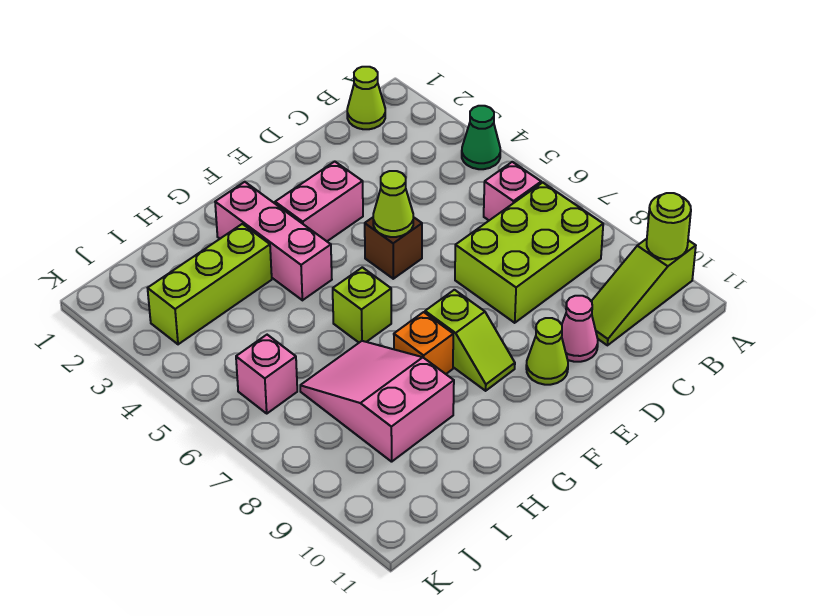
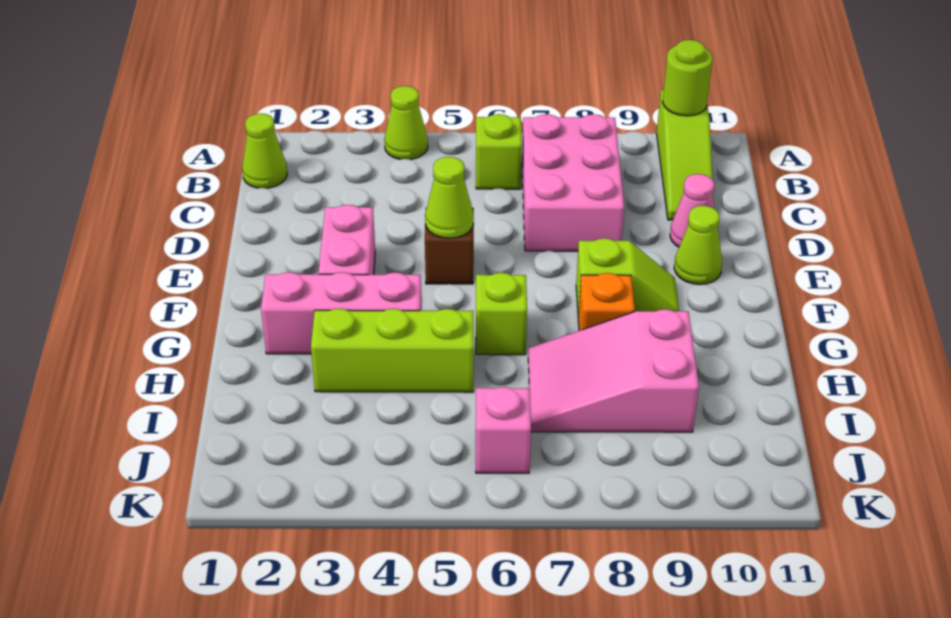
green 1x1 cone [462,106,500,169] -> lime 1x1 cone [384,86,428,159]
pink 1x1 brick [484,162,541,220] -> lime 1x1 brick [476,114,522,189]
lime 2x3 brick [455,183,603,323] -> pink 2x3 brick [522,114,624,251]
lime 1x3 brick [148,224,272,344] -> lime 1x3 brick turned to [311,309,473,392]

